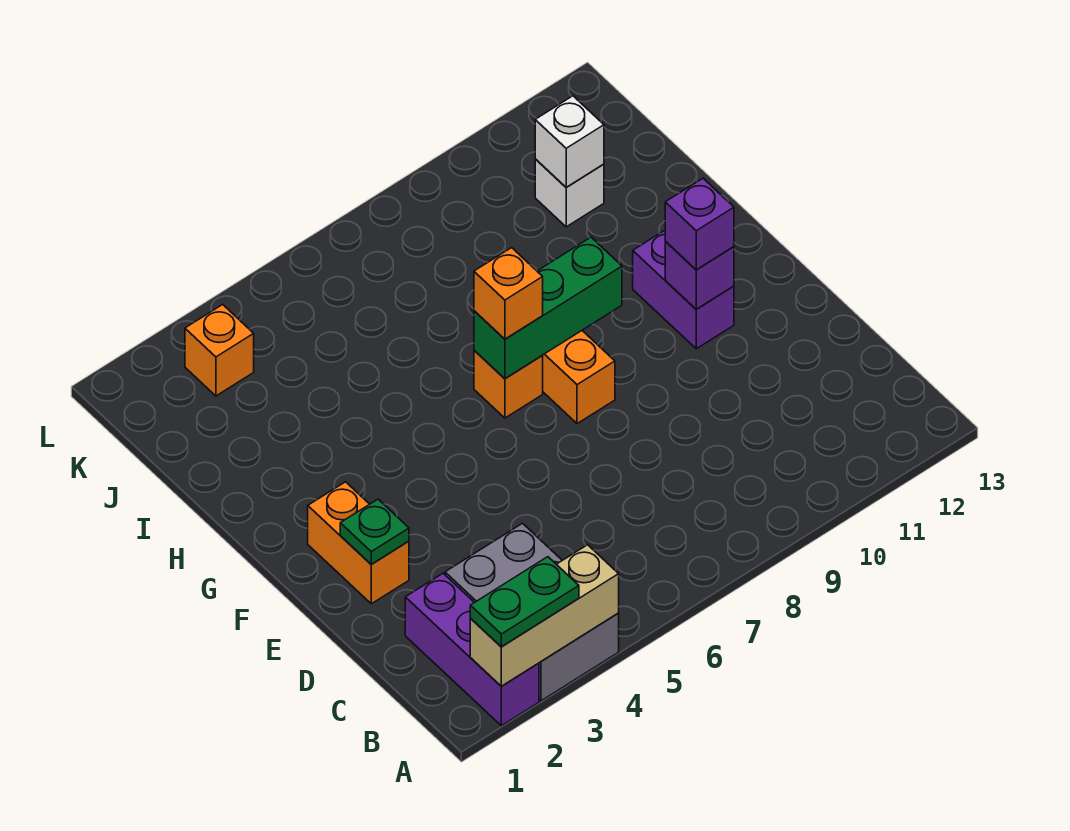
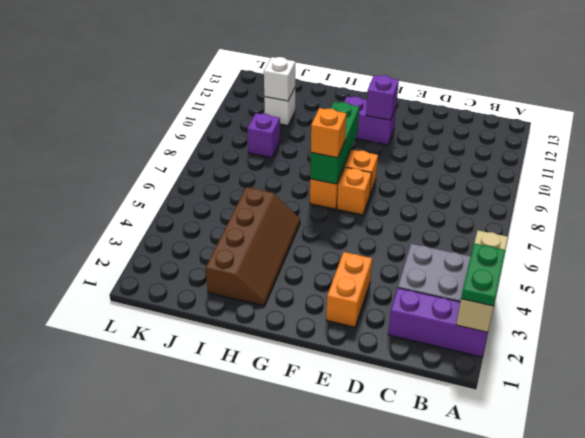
orange 1x2 brick [308,482,409,604] -> orange 1x2 brick turned to [326,252,372,327]
green 1x1 plate [340,499,409,564] -> none
purple 1x1 brick [665,178,734,270] -> purple 1x1 brick moved to [247,113,280,158]
none -> brown 2x4 slope [206,187,300,306]
orange 1x1 brick [185,305,254,396] -> orange 1x1 brick moved to [337,167,371,215]

